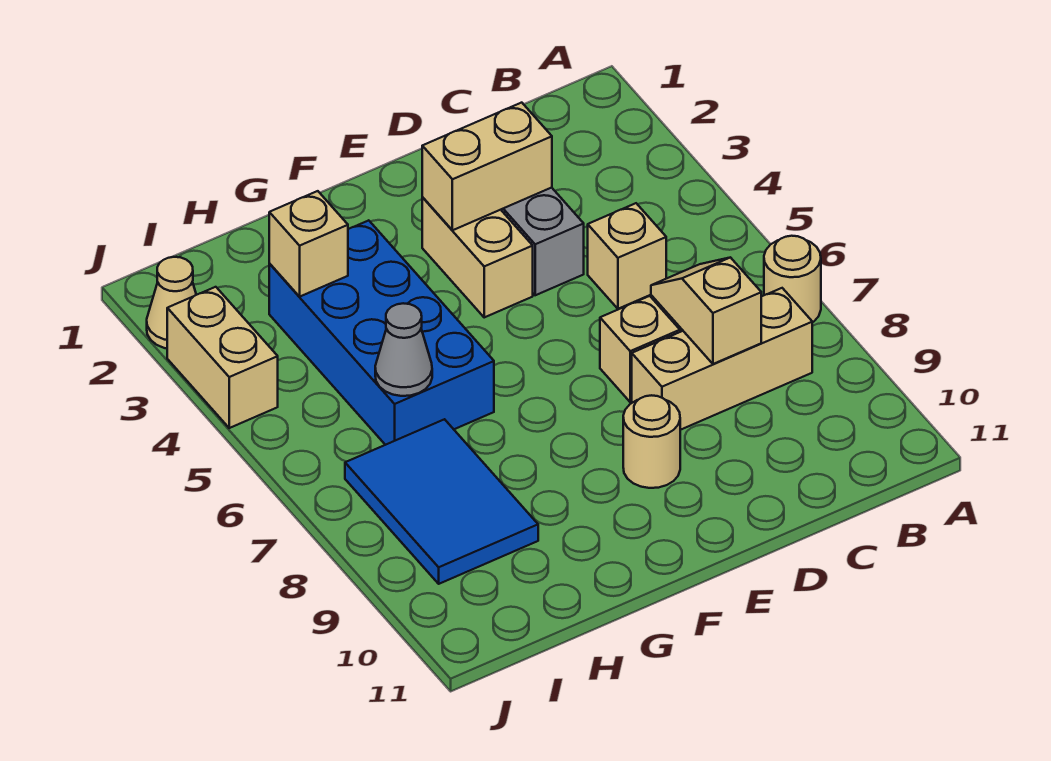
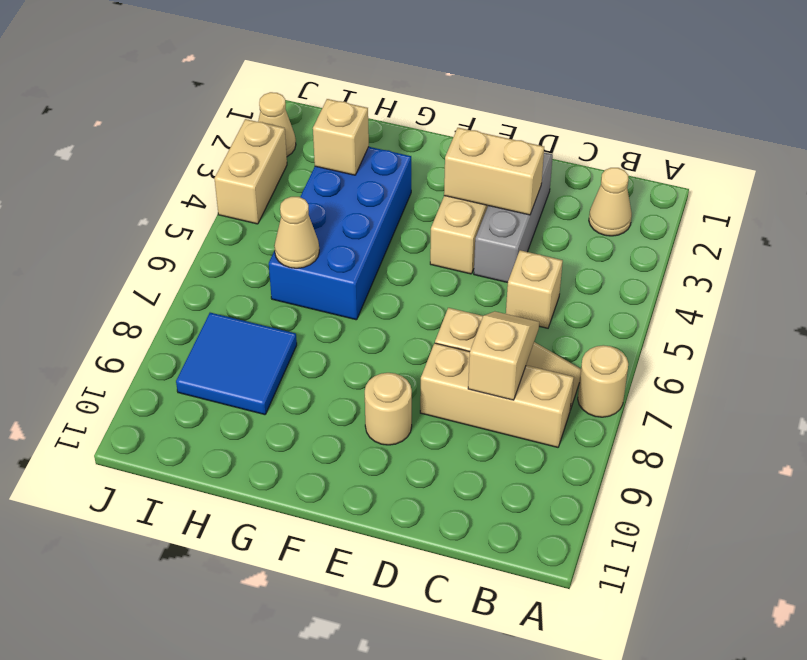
none -> tan 1x1 cone [589,168,632,236]
grey 1x1 cone [375,303,432,396] -> tan 1x1 cone [274,197,319,268]
blue 2x3 tile [345,419,538,584] -> blue 2x2 tile [176,313,297,415]

